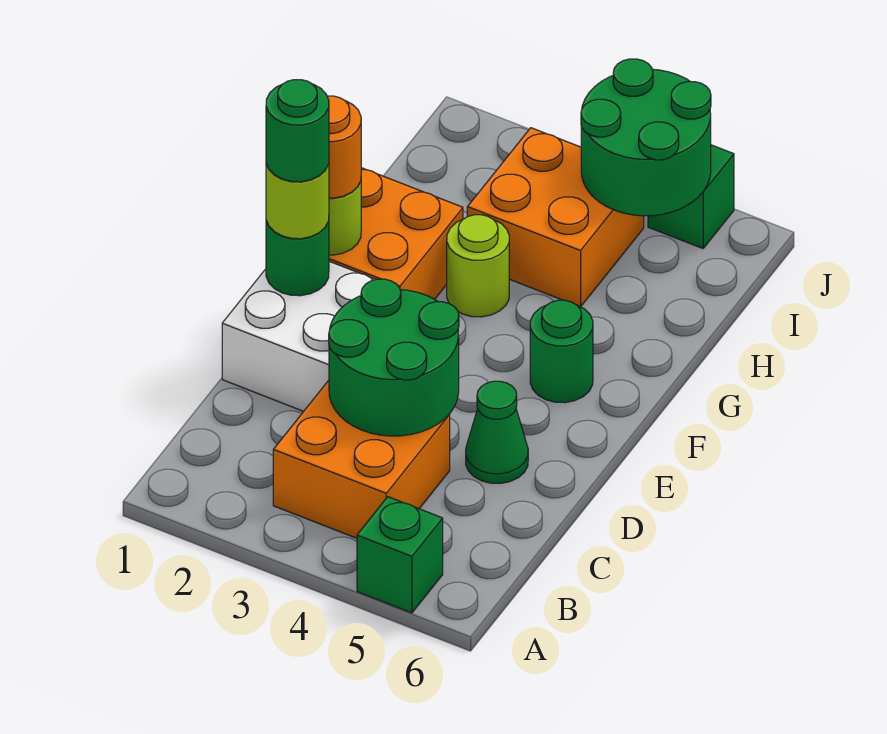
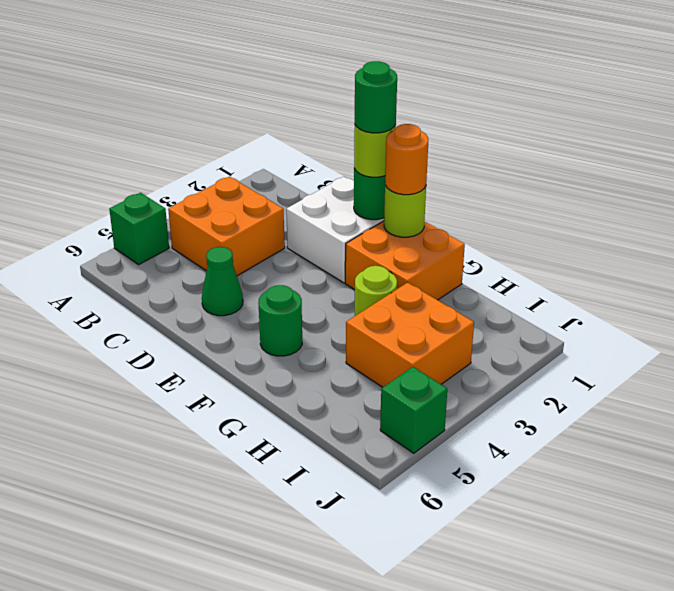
green 2x2 round brick [329,279,459,436] -> none
green 2x2 round brick [581,59,711,216] -> none

